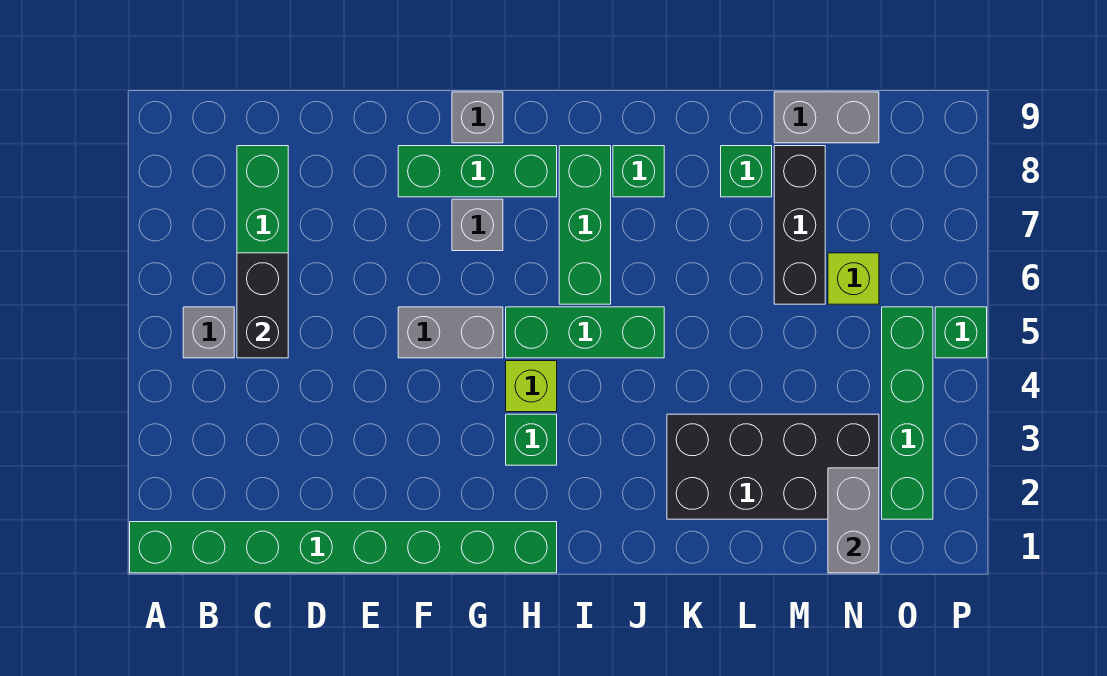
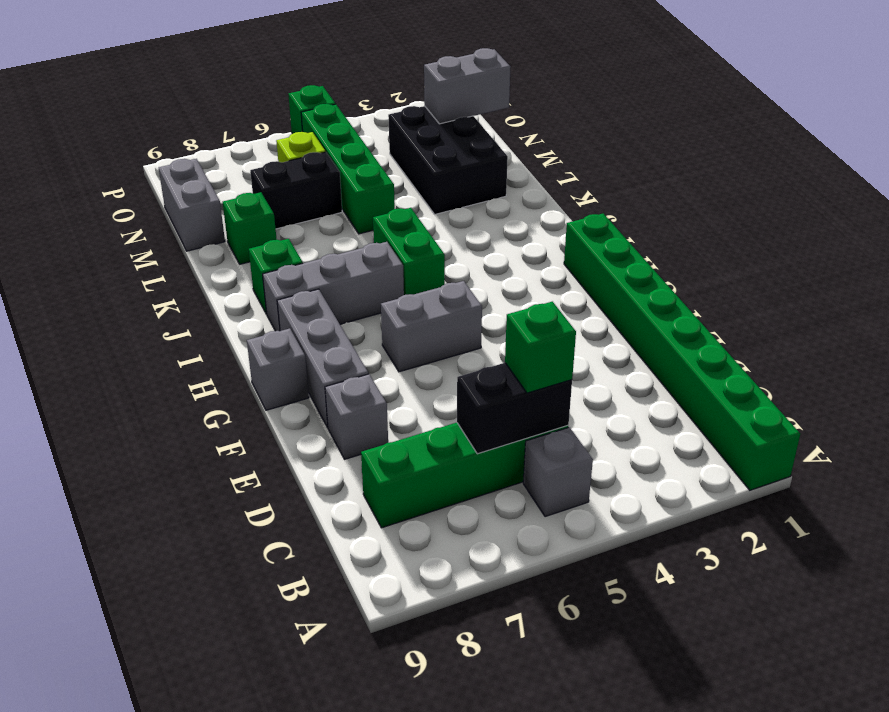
grey 1x2 brick [398,307,503,358] -> grey 1x2 brick turned to [381,281,482,372]
green 1x3 brick [398,146,557,197] -> grey 1x3 brick [277,289,368,428]
grey 1x1 brick [452,199,503,251] -> grey 1x1 brick moved to [325,374,388,459]
green 1x1 brick [506,414,557,465] -> green 1x1 brick moved to [505,302,576,393]
lime 1x1 brick [506,361,557,412] -> none
green 1x3 brick [506,307,664,358] -> green 1x2 brick [373,208,445,295]
green 1x3 brick [559,146,611,304] -> grey 1x3 brick [263,242,404,331]
black 2x4 brick [667,414,879,519] -> black 2x3 brick [388,106,508,214]
black 1x3 brick [774,146,825,304] -> black 1x2 brick [250,152,342,229]
green 1x4 brick [882,307,933,519] -> green 1x4 brick turned to [301,104,395,234]

